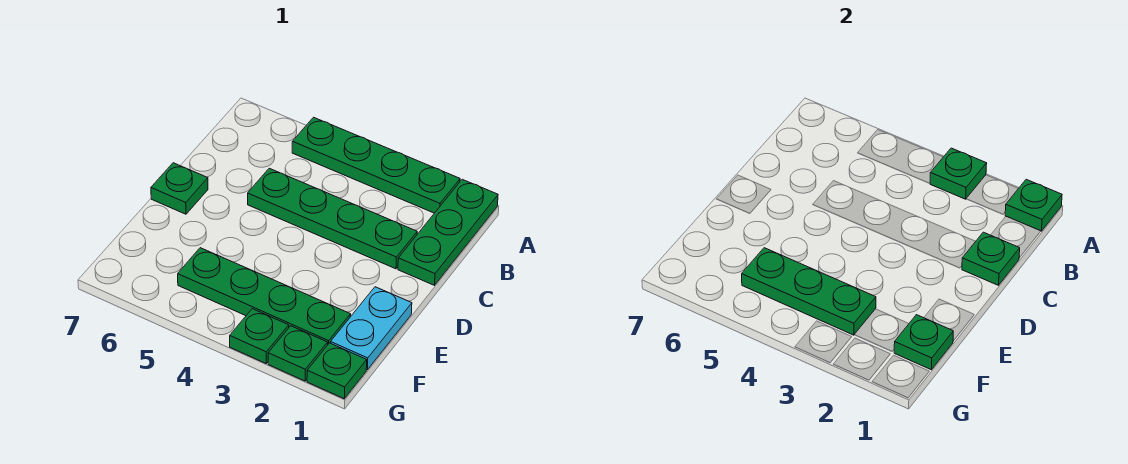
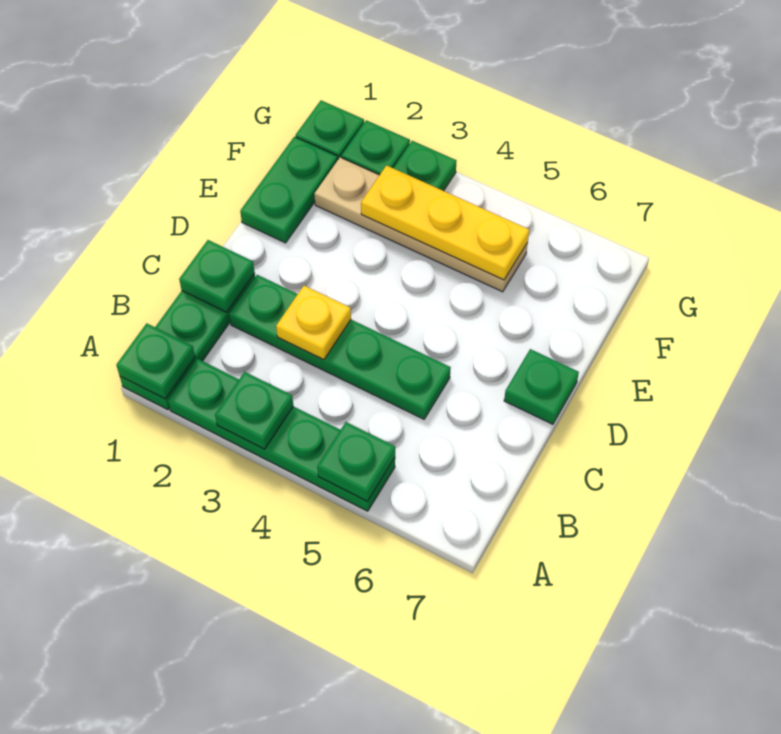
none -> yellow 1x1 plate [276,286,351,360]
cyan 1x2 plate [331,287,412,370] -> green 1x2 plate [240,137,338,243]
green 1x1 plate [894,315,953,370] -> green 1x1 plate moved to [317,422,395,501]
green 1x4 plate [178,248,351,344] -> tan 1x4 plate [314,157,528,292]
green 1x3 plate [742,248,876,335] -> yellow 1x3 plate [361,165,529,280]

